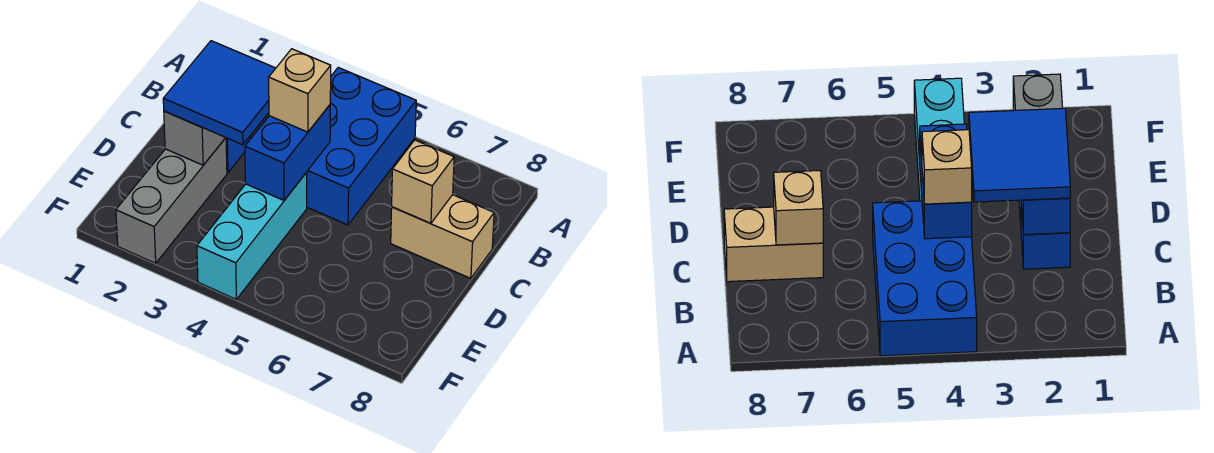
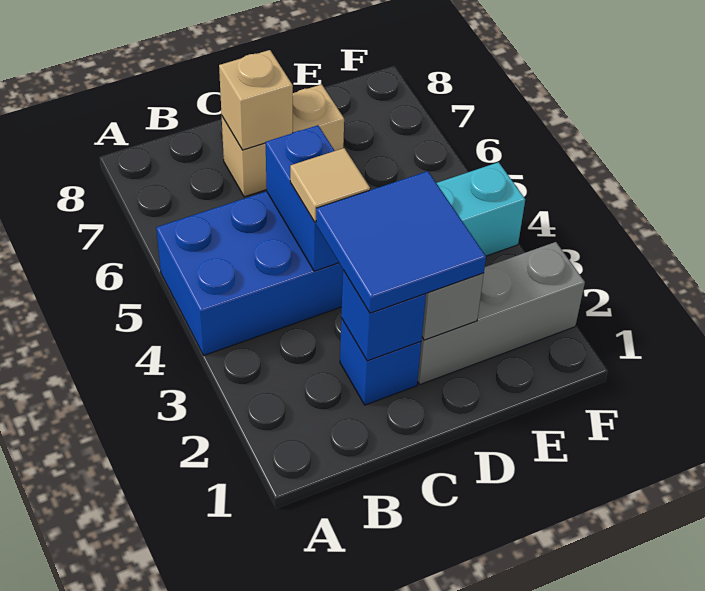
blue 1x2 brick [245,105,330,200] -> blue 1x2 brick turned to [266,125,339,271]
tan 1x1 brick [269,49,331,132] -> tan 1x1 tile [290,148,370,222]
tan 1x2 brick [391,195,494,278] -> tan 1x2 brick turned to [222,84,344,197]

